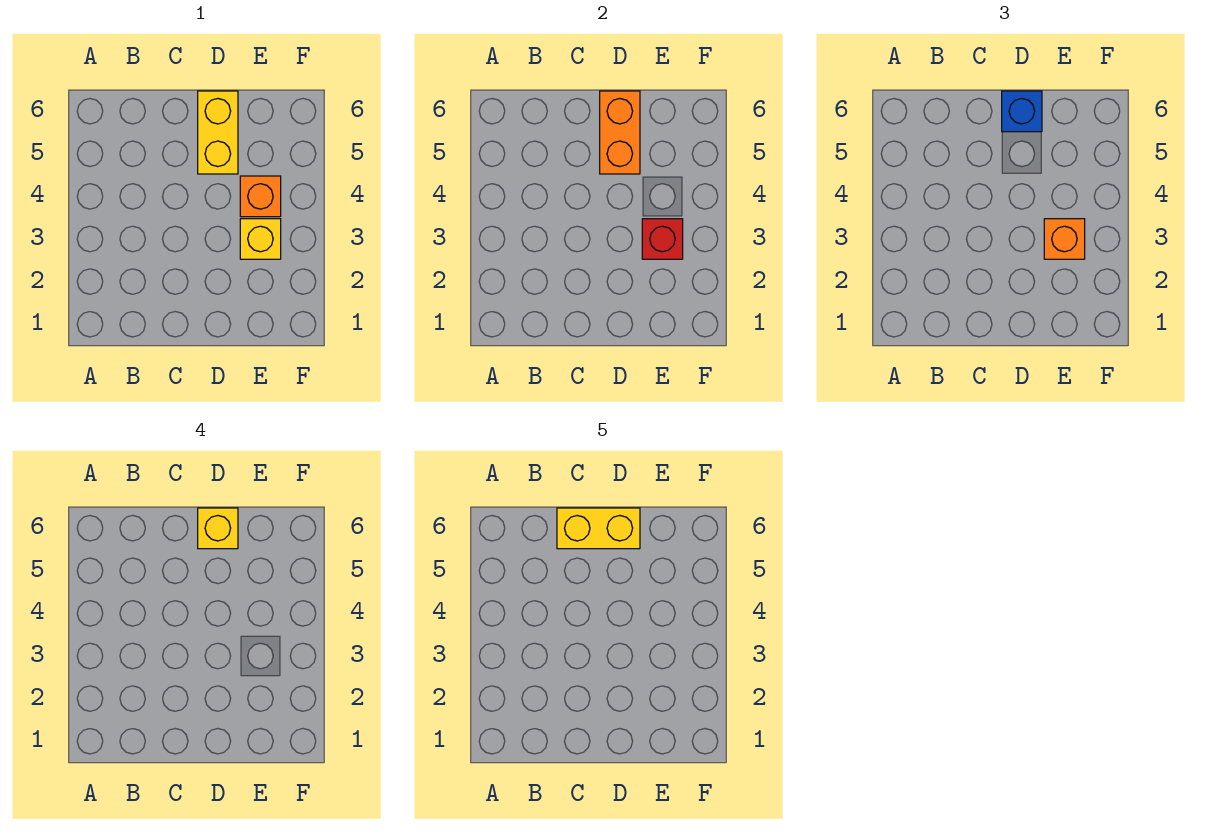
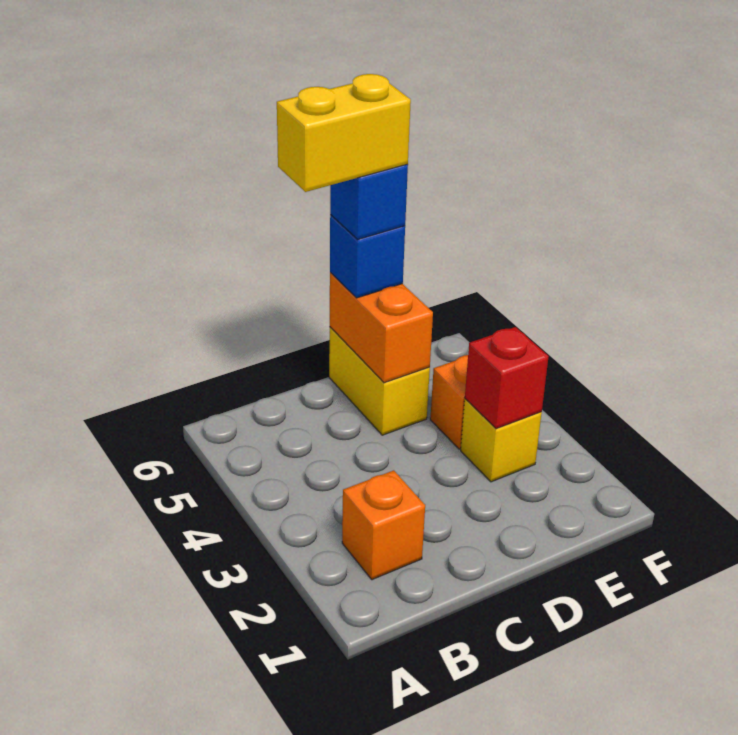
yellow 1x1 brick [198,508,238,549] -> blue 1x1 brick [330,164,408,240]
orange 1x1 brick [1044,219,1085,259] -> orange 1x1 brick moved to [342,470,425,580]

